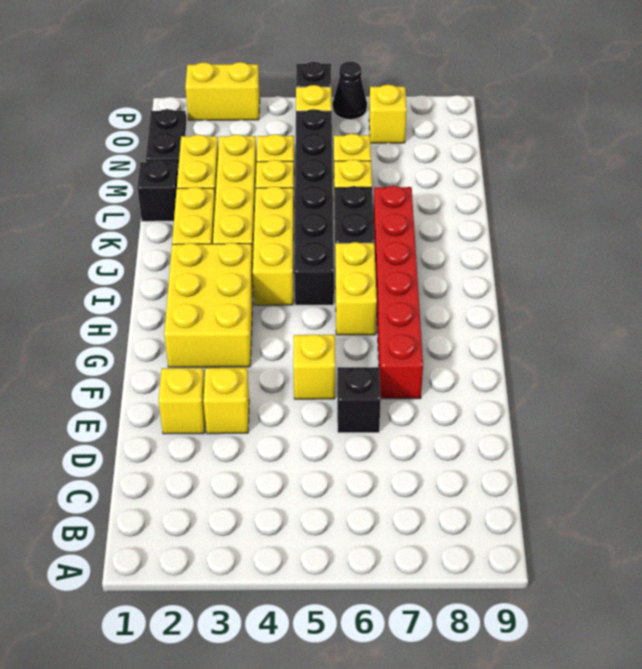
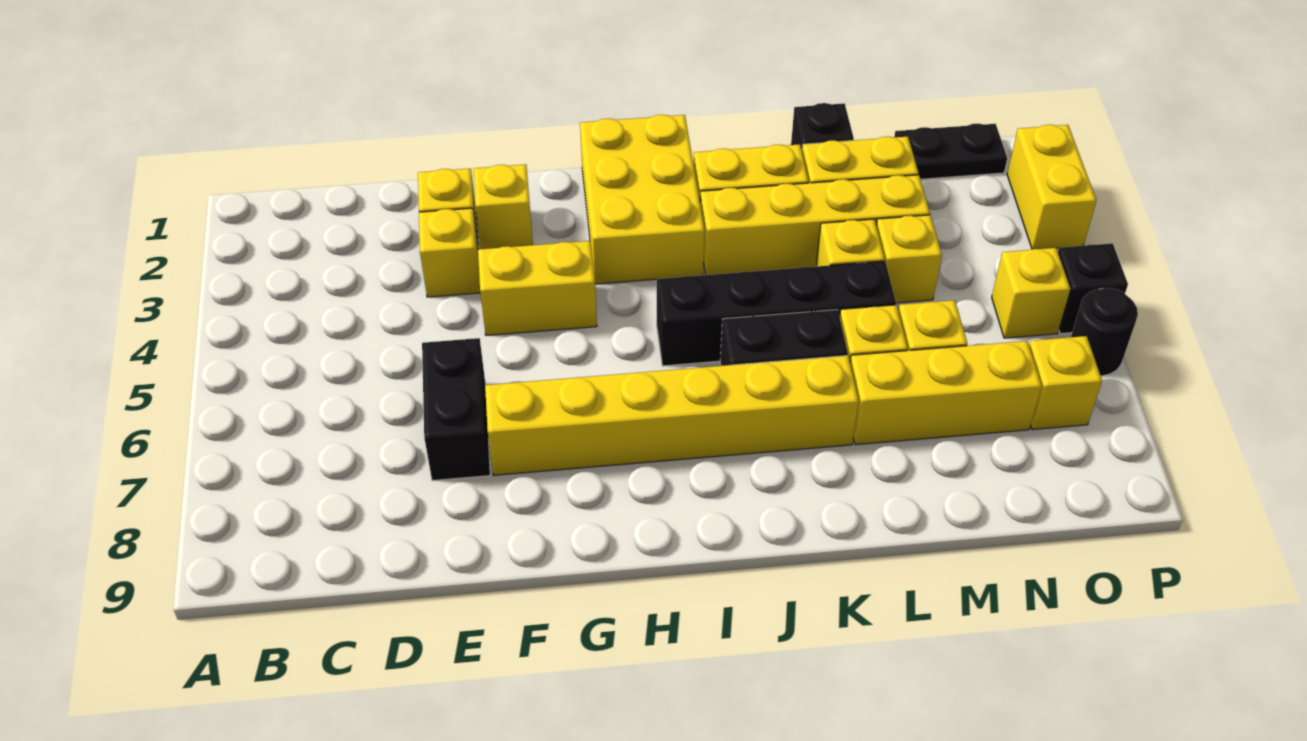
black 1x1 brick [337,367,381,433] -> black 1x2 brick [422,338,490,481]
yellow 1x1 brick [293,334,335,399] -> yellow 1x1 brick moved to [474,164,533,249]
red 1x6 brick [373,186,423,399] -> yellow 1x6 brick [485,356,859,475]
yellow 2x3 brick [164,243,253,367] -> yellow 2x3 brick turned to [580,115,705,284]
yellow 1x2 brick [335,242,377,335] -> yellow 1x2 brick moved to [478,241,597,335]
yellow 1x3 brick [253,187,294,305] -> yellow 1x3 brick moved to [850,341,1042,445]
black 1x6 brick [294,109,334,305] -> black 1x4 brick [657,261,896,366]
black 1x1 cone [333,62,367,119] -> black 1x1 round brick [1071,288,1138,376]

